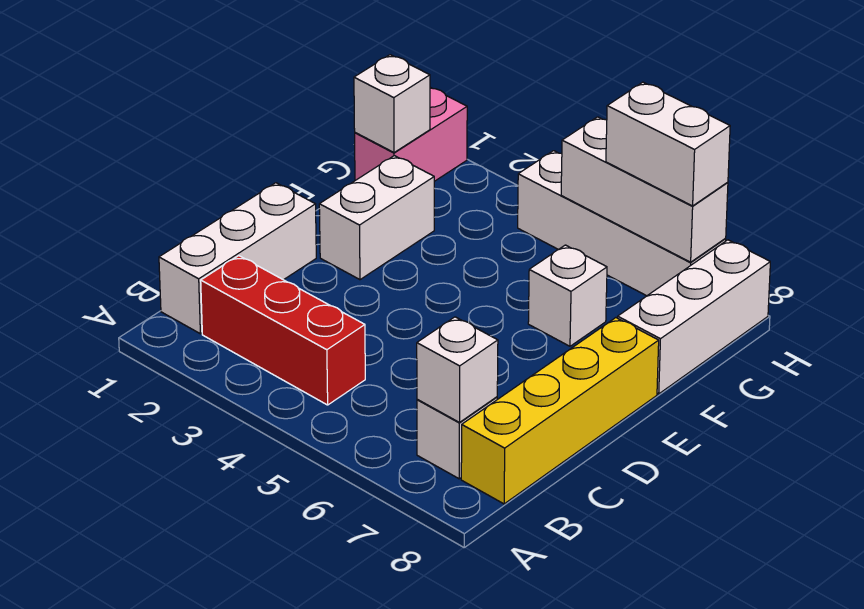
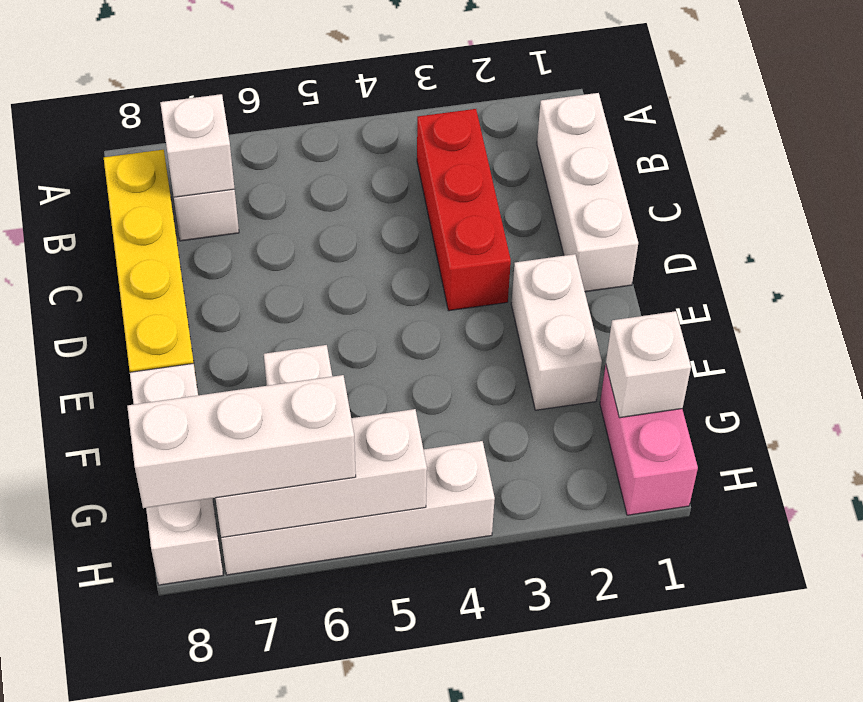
red 1x3 brick [201,256,365,405] -> red 1x3 brick turned to [417,109,511,311]
white 1x2 brick [606,82,730,206] -> white 1x3 brick [127,375,356,508]

